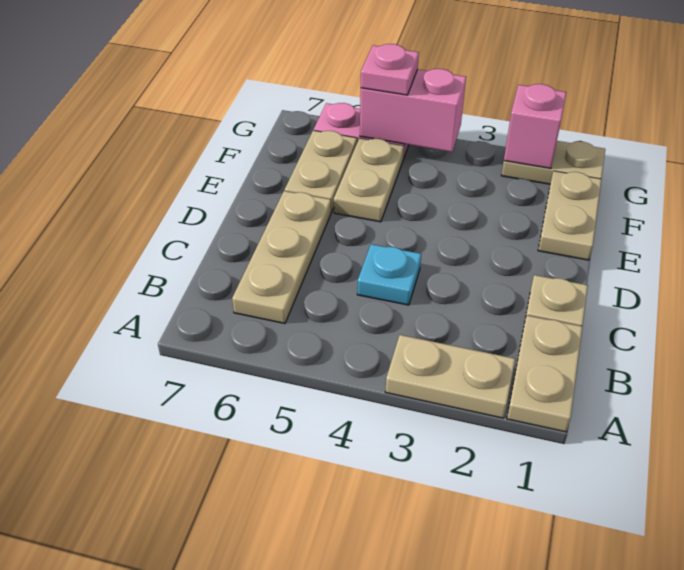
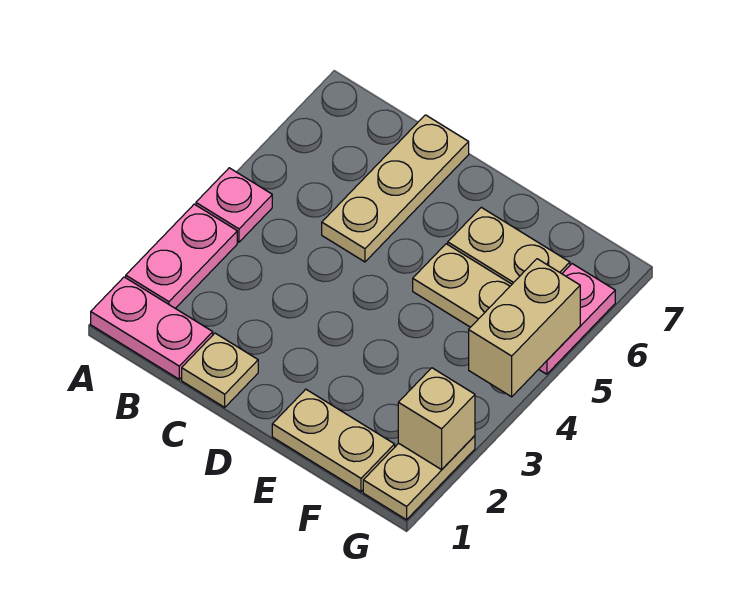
tan 1x2 plate [507,315,582,432] -> pink 1x2 plate [91,277,213,379]
tan 1x2 plate [385,335,515,418] -> pink 1x2 plate [126,204,237,308]
tan 1x3 plate [232,191,331,324] -> tan 1x3 plate turned to [322,115,469,262]
cyan 1x1 plate [357,244,421,305] -> none
pink 1x1 brick [504,84,566,168] -> tan 1x1 brick [398,368,475,470]
pink 1x2 brick [360,69,466,152] -> tan 1x2 brick [469,259,580,397]
pink 1x1 plate [361,44,419,95] -> pink 1x1 plate moved to [196,168,272,242]

